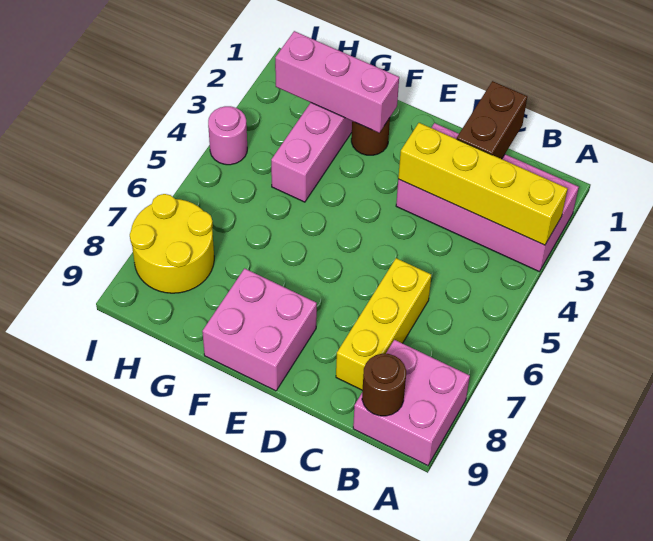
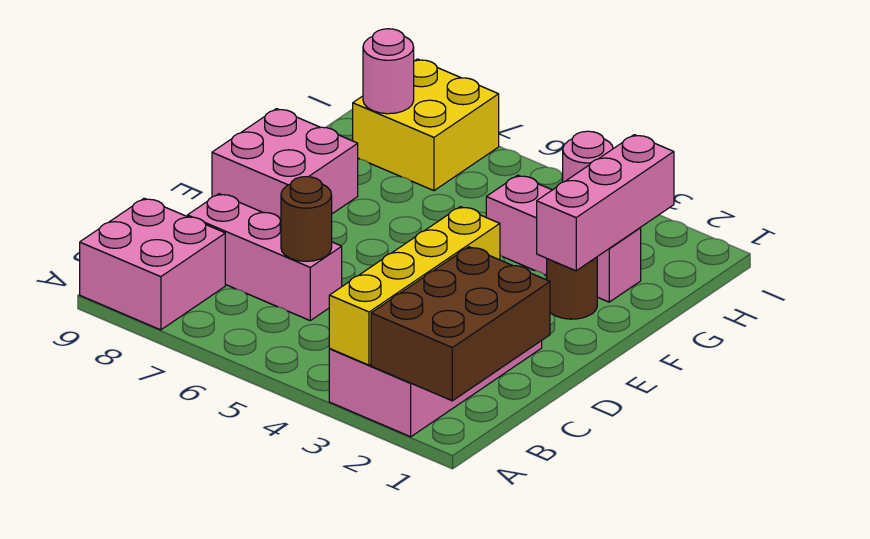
brown 1x1 round brick [362,354,406,416] -> brown 1x1 round brick moved to [281,177,332,261]
brown 1x2 brick [457,81,527,159] -> brown 2x3 brick [371,247,550,401]
yellow 1x3 brick [336,258,431,390] -> pink 1x3 brick [187,194,342,320]
yellow 2x2 round brick [130,194,214,293] -> yellow 2x2 brick [353,59,499,191]
none -> pink 1x1 round brick [363,29,414,114]

